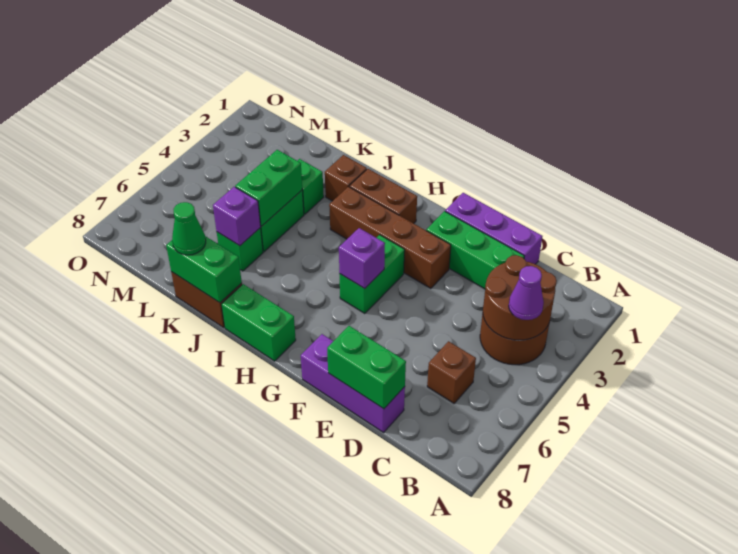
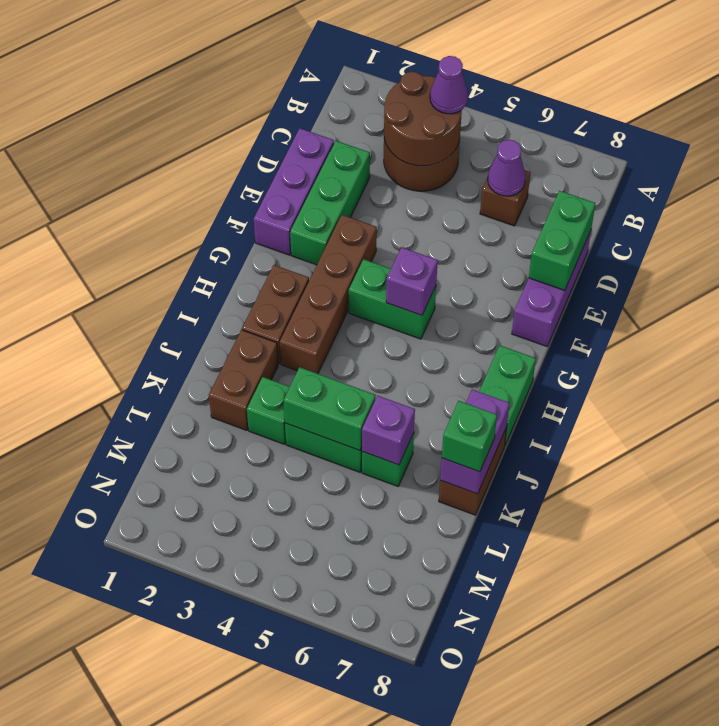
none -> purple 1x1 cone [488,140,526,196]
brown 1x1 brick [325,155,367,201] -> brown 1x2 brick [209,330,278,430]
green 1x2 brick [166,236,242,303] -> purple 1x2 brick [440,389,510,494]
green 1x1 cone [172,202,206,255] -> green 1x1 brick [442,401,497,472]

